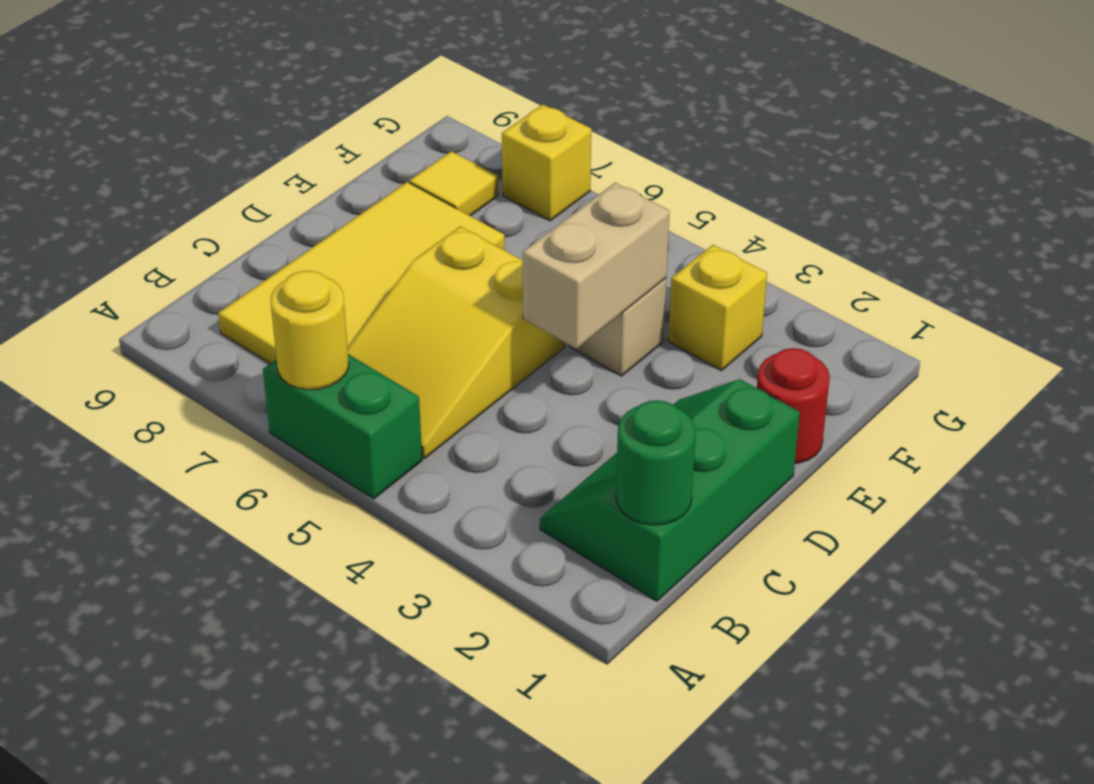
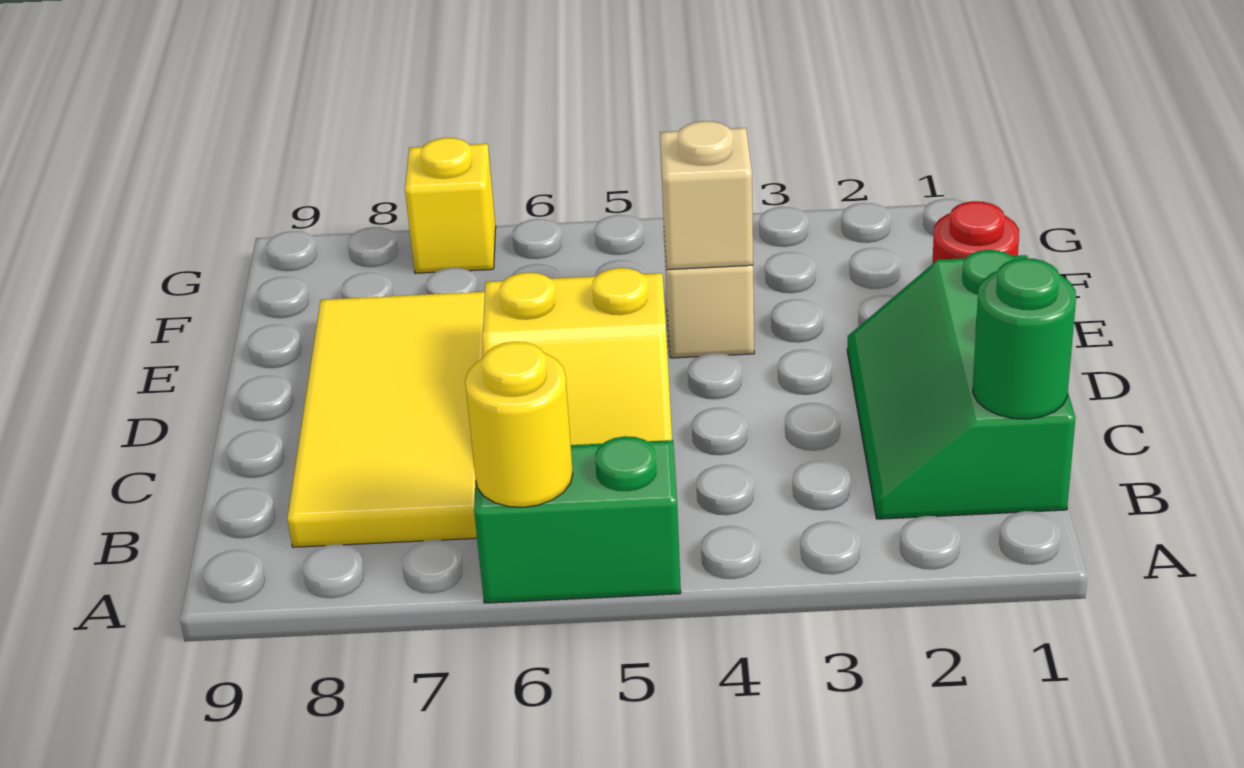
tan 1x2 brick [523,183,670,349] -> tan 1x1 brick [660,121,753,270]
yellow 1x1 brick [668,245,767,370] -> none
yellow 1x1 tile [409,151,498,216] -> none

